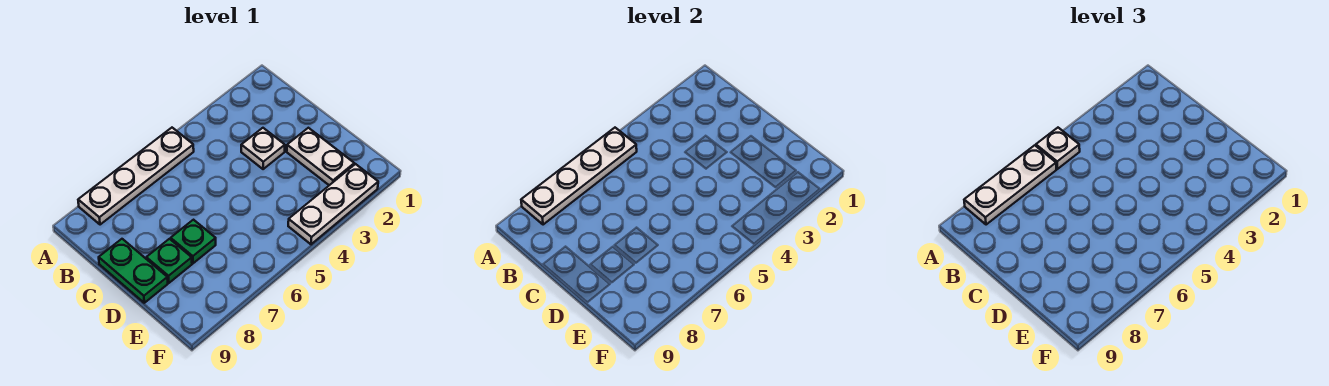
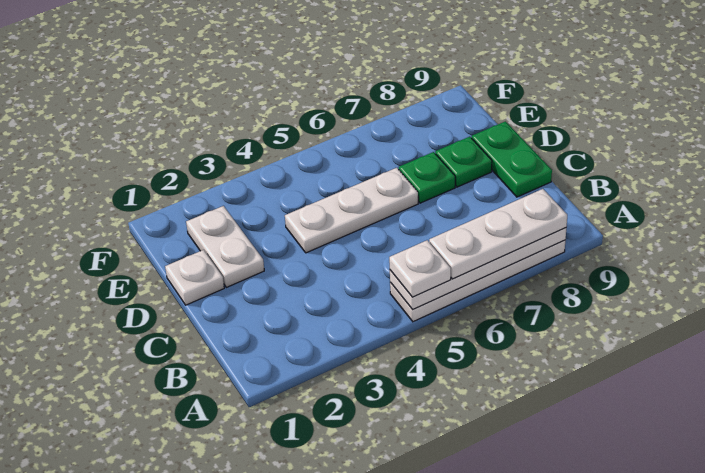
white 1x1 plate [241,128,285,169] -> white 1x1 plate moved to [165,250,224,305]
white 1x3 plate [288,164,378,244] -> white 1x3 plate moved to [285,168,418,253]

